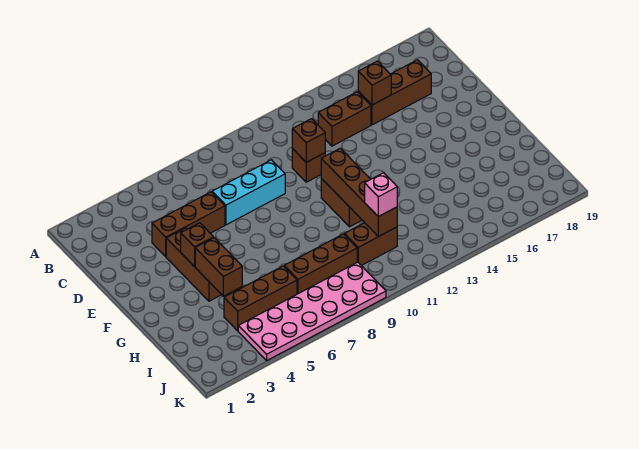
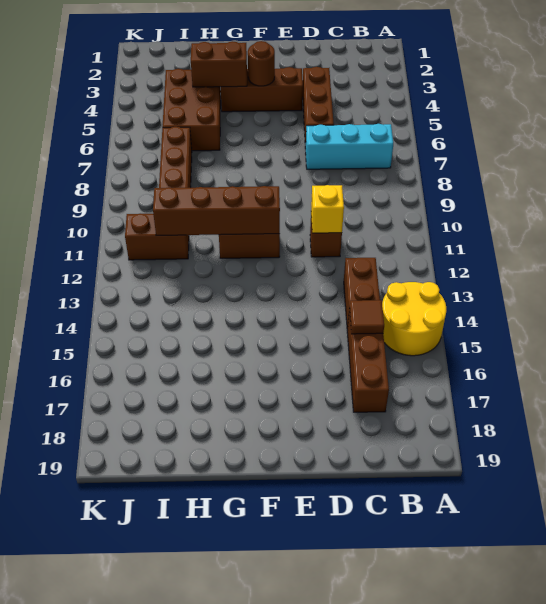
none -> yellow 2x2 round brick [382,282,446,356]
brown 1x1 brick [358,61,391,105] -> brown 1x1 tile [349,300,384,334]
cyan 1x3 brick [212,160,285,225] -> cyan 1x3 brick turned to [306,124,393,169]
brown 1x1 brick [292,119,325,162] -> yellow 1x1 brick [311,185,344,233]
brown 1x1 brick [181,223,214,267] -> brown 1x1 round brick [248,41,275,86]
brown 1x3 brick [224,266,297,331] -> brown 2x3 brick [163,69,221,151]
brown 1x2 brick [344,223,397,266] -> brown 1x2 brick turned to [125,214,189,260]
pink 1x1 brick [365,173,397,217] -> none
pink 2x6 plate [238,262,386,360] -> none

